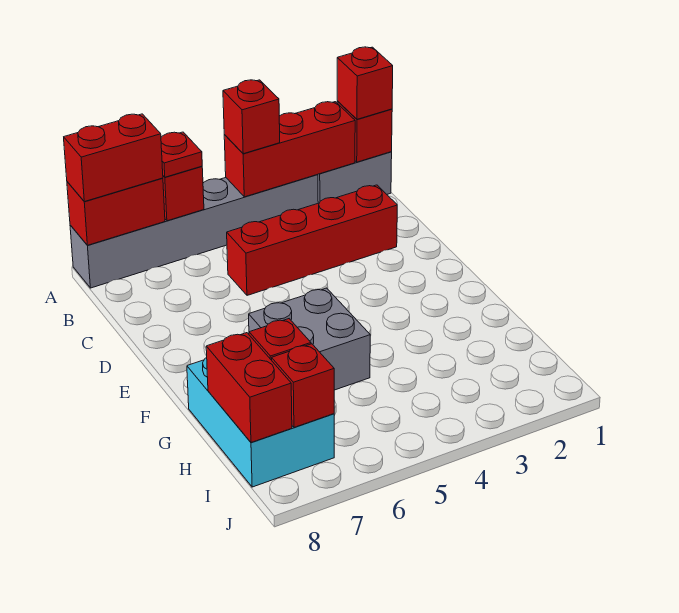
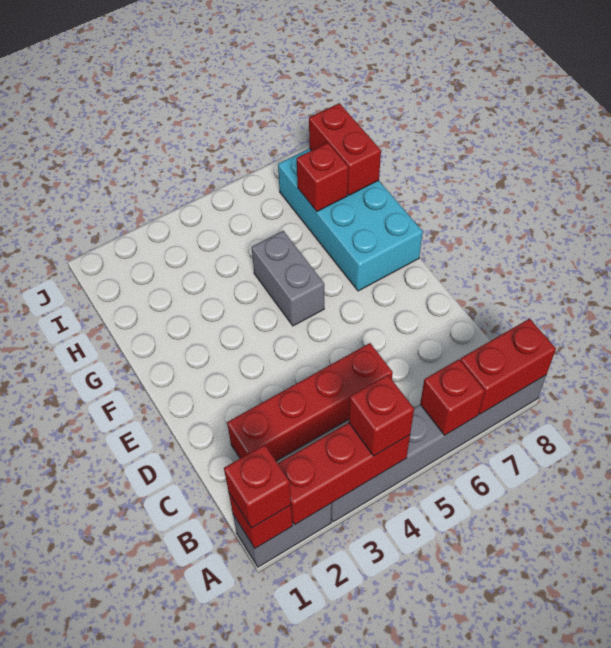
red 1x1 plate [161,132,202,177] -> none
red 1x2 brick [64,114,163,202] -> none
grey 2x2 brick [249,288,370,390] -> grey 1x2 brick [252,231,324,326]
cyan 2x3 brick [187,358,334,487] -> cyan 2x4 brick [278,148,423,291]
red 1x1 brick [272,344,334,427] -> none

